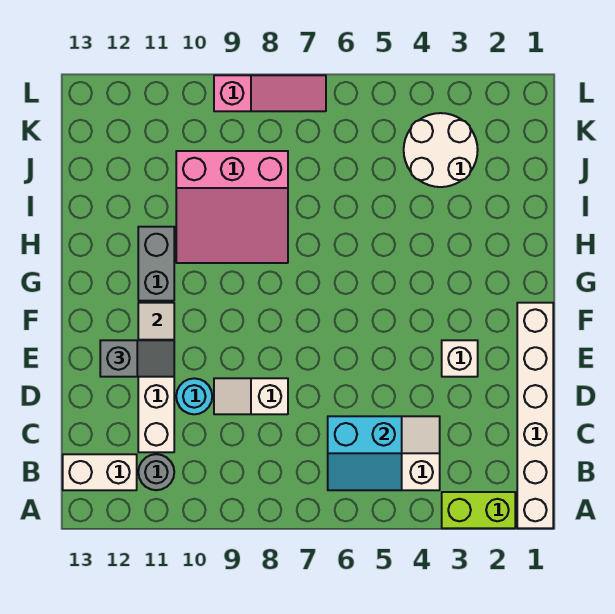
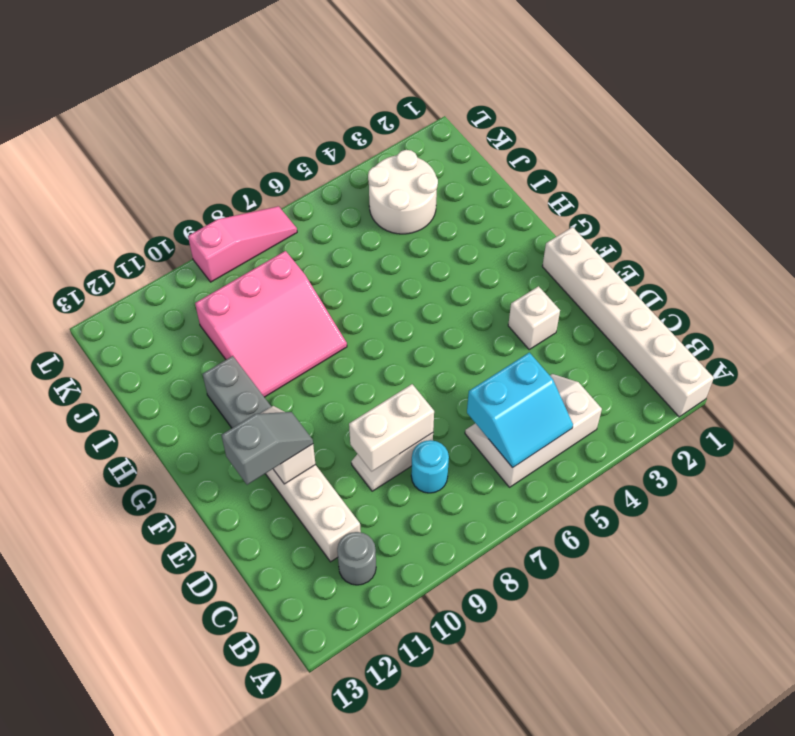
lime 1x2 brick [442,492,515,528] -> none
white 1x2 brick [63,454,137,490] -> white 1x2 brick moved to [349,384,434,471]
cyan 1x1 round brick [176,378,212,414] -> cyan 1x1 round brick moved to [411,440,449,493]

